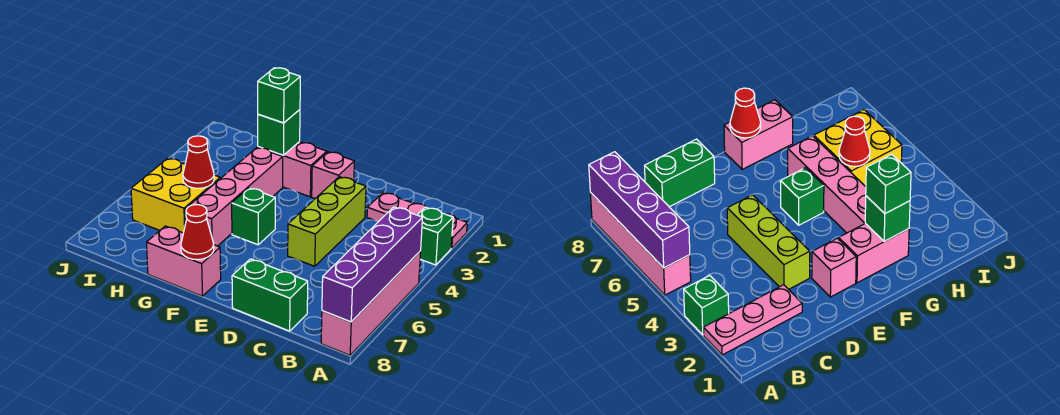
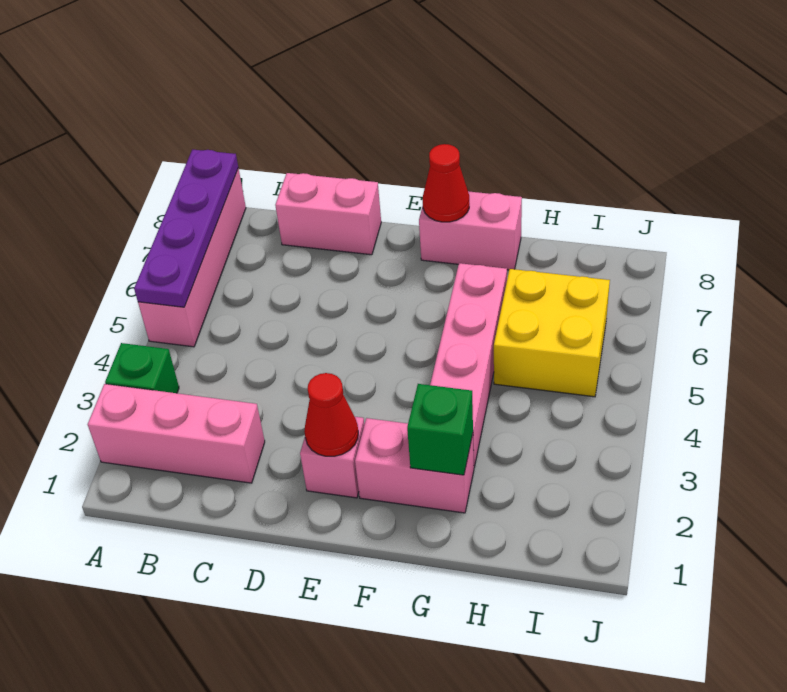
pink 1x3 plate [367,193,467,248] -> pink 1x3 brick [88,384,265,483]
purple 1x4 brick [322,207,423,322] -> purple 1x4 plate [134,149,238,307]
green 1x2 brick [232,259,308,331] -> pink 1x2 brick [275,173,381,255]
lime 1x3 brick [288,177,366,266] -> none
green 1x1 brick [232,188,275,245] -> none
green 1x1 brick [258,68,300,123] -> none
red 1x1 cone [183,136,214,188] -> red 1x1 cone moved to [304,373,358,456]

